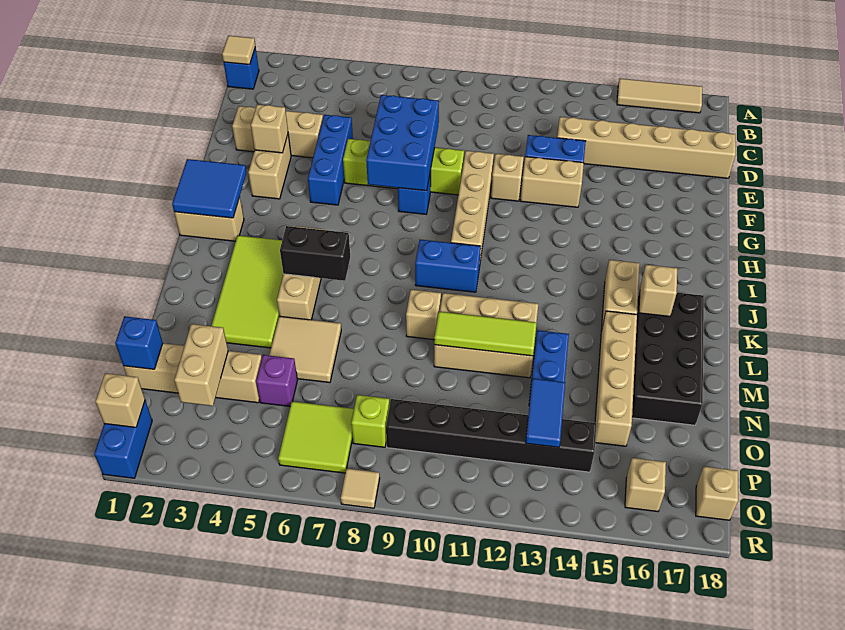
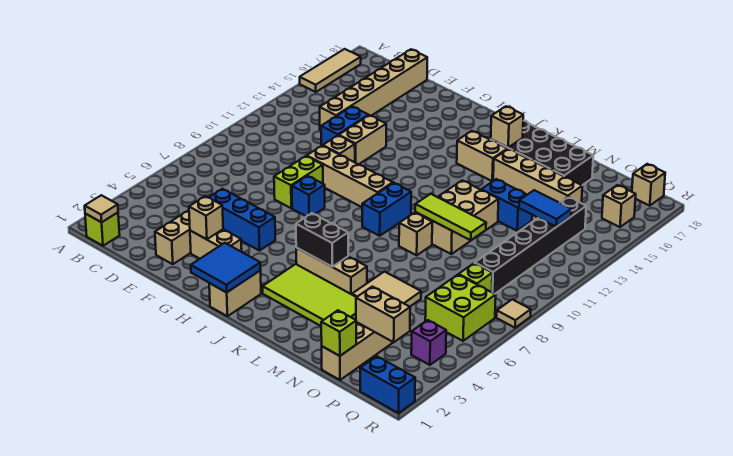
blue 1x1 brick [224,47,259,89] -> lime 1x1 brick [85,213,120,246]
blue 2x3 brick [366,95,439,191] -> none
lime 1x4 brick [343,139,464,195] -> lime 1x2 brick [274,156,323,208]
black 1x2 brick [280,226,350,281] -> black 1x2 brick turned to [296,213,348,267]
lime 1x3 tile [434,312,537,356] -> lime 1x3 tile turned to [415,194,486,240]
blue 1x1 brick [115,316,163,369] -> lime 1x1 brick [321,310,356,356]
purple 1x1 brick [256,355,297,406] -> purple 1x1 brick moved to [411,320,446,365]
lime 2x2 tile [278,401,354,473] -> lime 2x2 brick [425,275,496,341]
tan 1x1 brick [95,373,145,427] -> none

